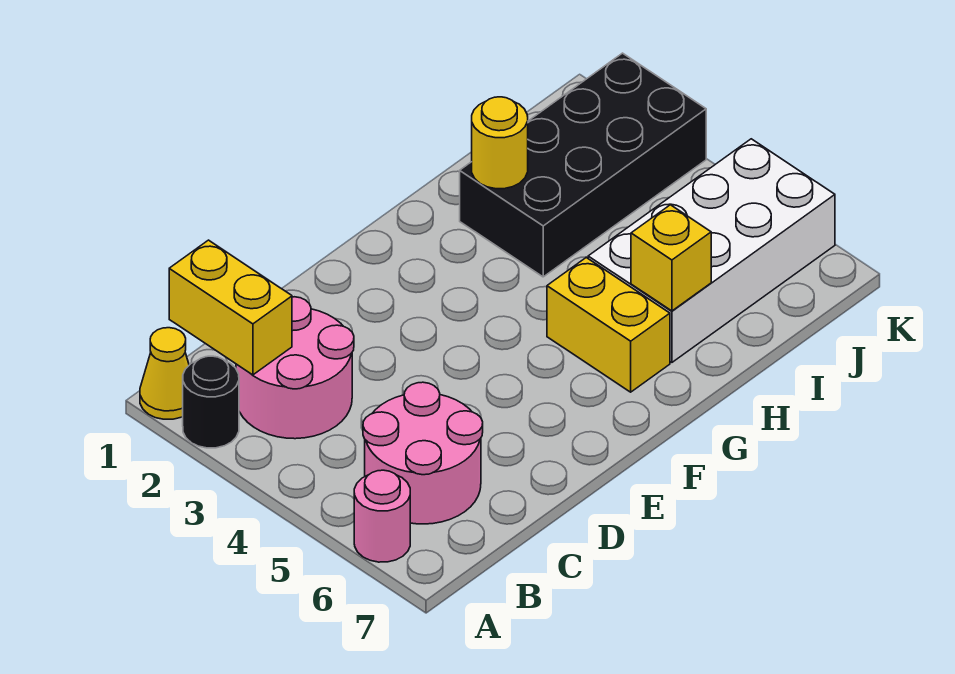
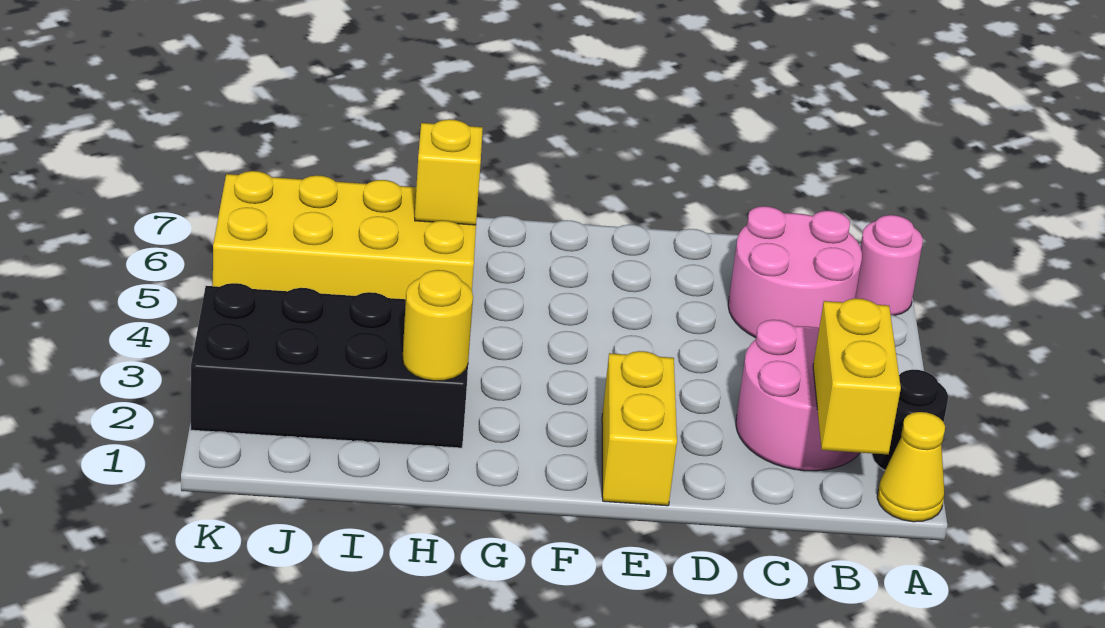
yellow 1x2 brick [547,258,670,392] -> yellow 1x2 brick moved to [602,351,677,506]
white 2x4 brick [588,139,835,362] -> yellow 2x4 brick [213,171,476,299]

